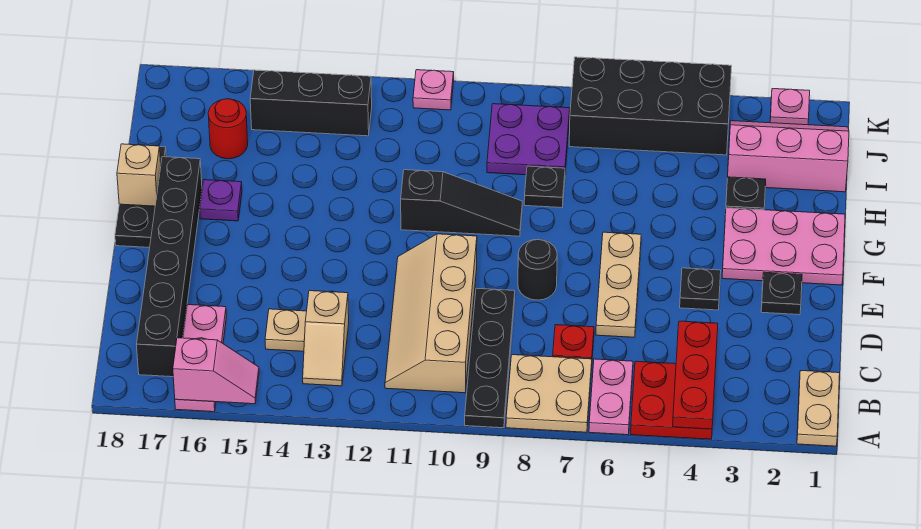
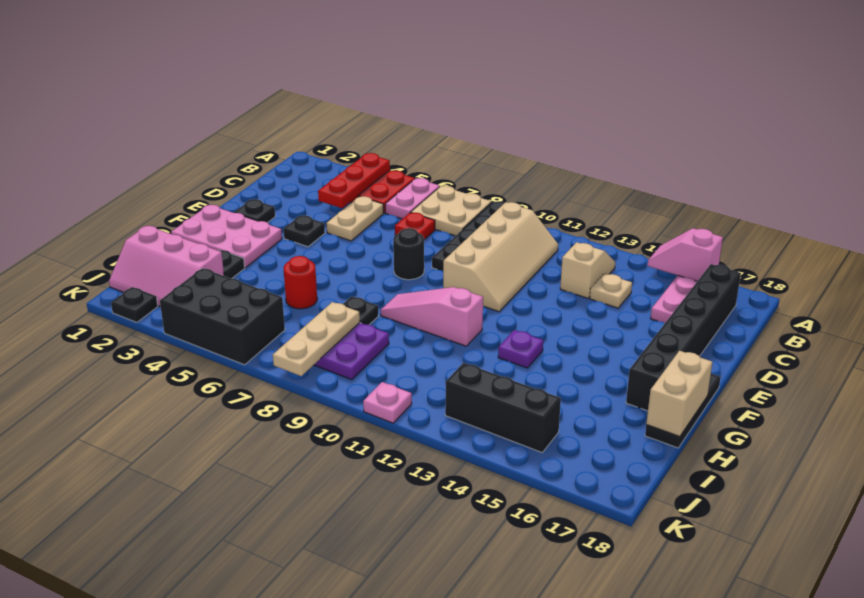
tan 1x2 plate [797,371,840,446] -> tan 1x2 plate moved to [326,196,384,241]
tan 1x3 plate [596,232,641,337] -> tan 1x3 plate moved to [273,302,360,376]
black 1x3 slope [401,170,522,236] -> pink 1x3 slope [381,287,483,346]
purple 1x1 plate [200,180,242,221] -> purple 1x1 plate moved to [498,330,543,368]
tan 1x1 brick [117,144,161,206] -> tan 1x2 brick [646,351,712,436]
red 1x1 round brick [208,99,248,159] -> red 1x1 round brick moved to [283,256,317,309]
black 2x4 brick [569,57,732,155] -> black 2x3 brick [160,268,285,365]
pink 1x1 plate [770,89,810,125] -> black 1x1 plate [111,287,158,322]

